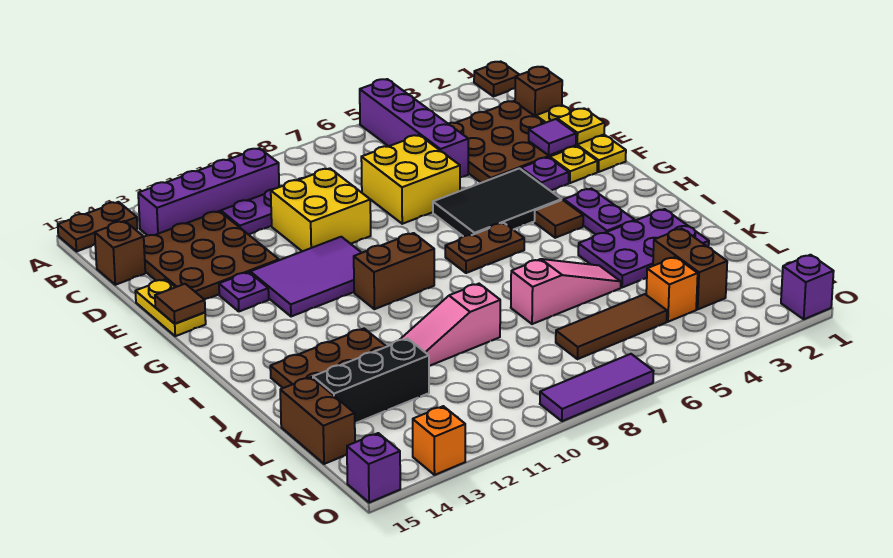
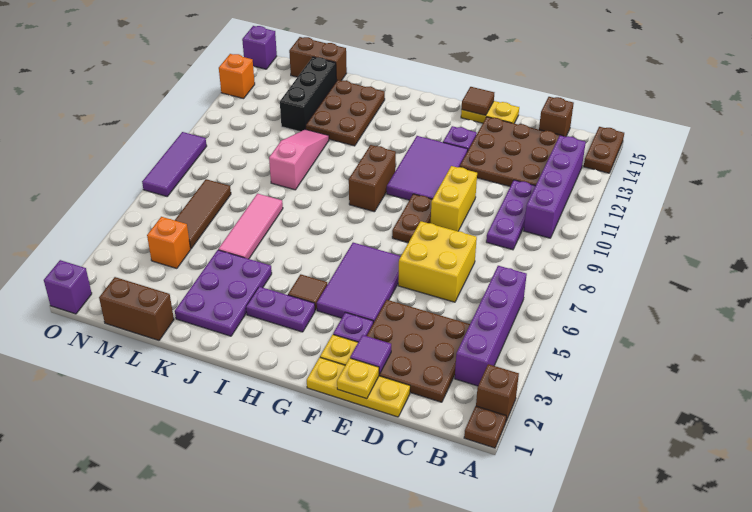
purple 1x4 brick [360,79,468,177] -> purple 1x4 brick turned to [455,266,527,386]
brown 1x1 brick [515,67,562,117] -> brown 1x1 brick moved to [476,364,519,421]
yellow 2x2 brick [271,168,371,251] -> yellow 1x2 brick [431,166,477,231]
black 2x3 tile [433,168,561,236] -> purple 2x3 tile [317,243,401,323]
brown 1x2 plate [445,223,524,273] -> brown 1x2 plate moved to [392,194,432,243]
pink 1x3 slope [511,259,621,324] -> pink 1x3 tile [218,194,283,259]
brown 1x2 brick [653,229,727,309] -> brown 1x2 brick moved to [99,277,174,340]

